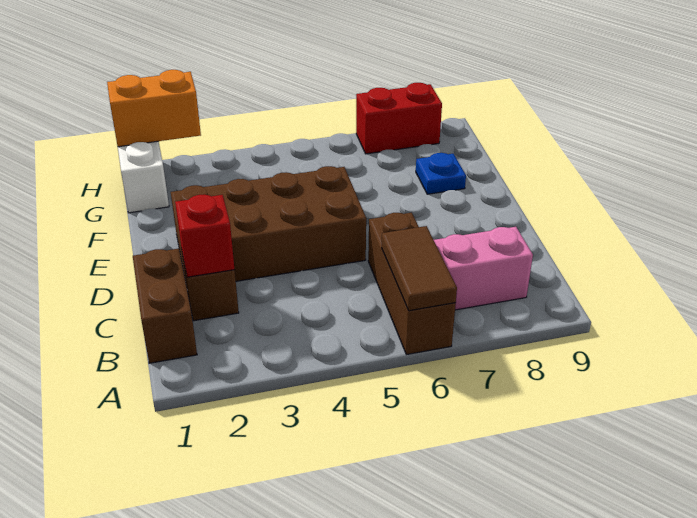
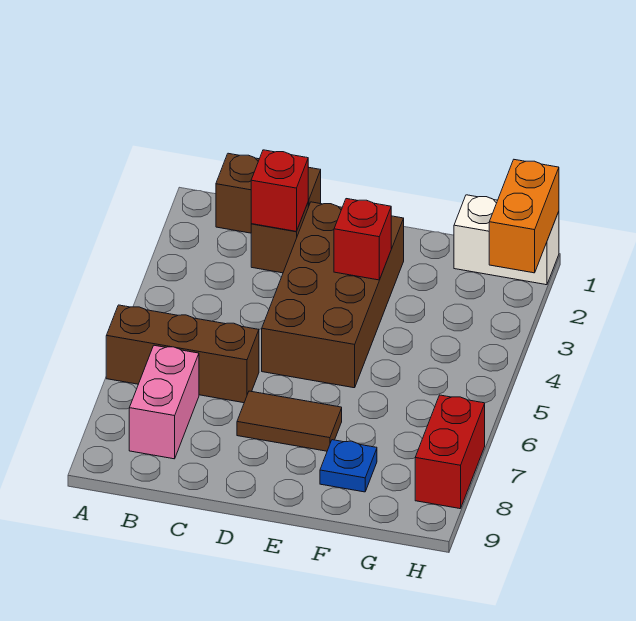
brown 1x2 tile [382,226,457,311] -> brown 1x2 tile moved to [237,391,342,451]
none -> red 1x1 brick [334,199,391,280]

